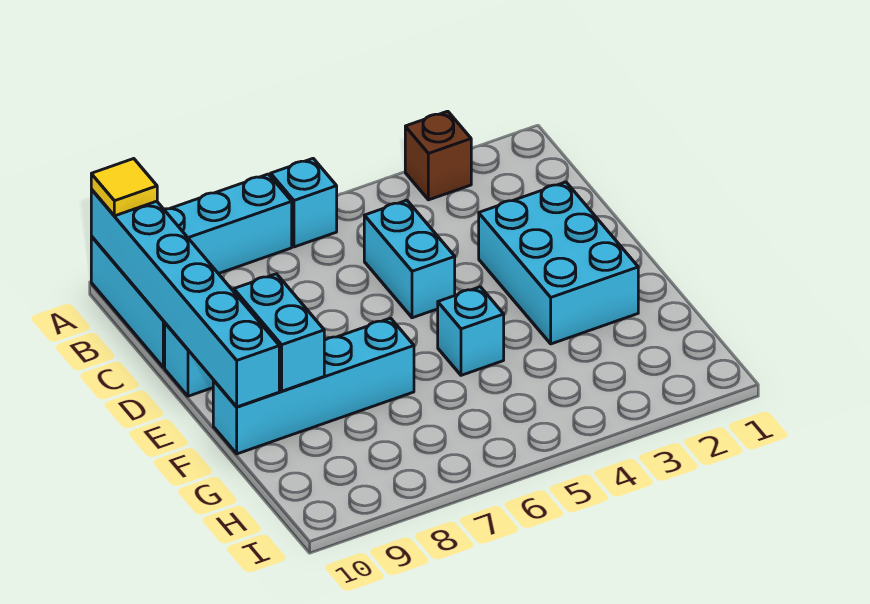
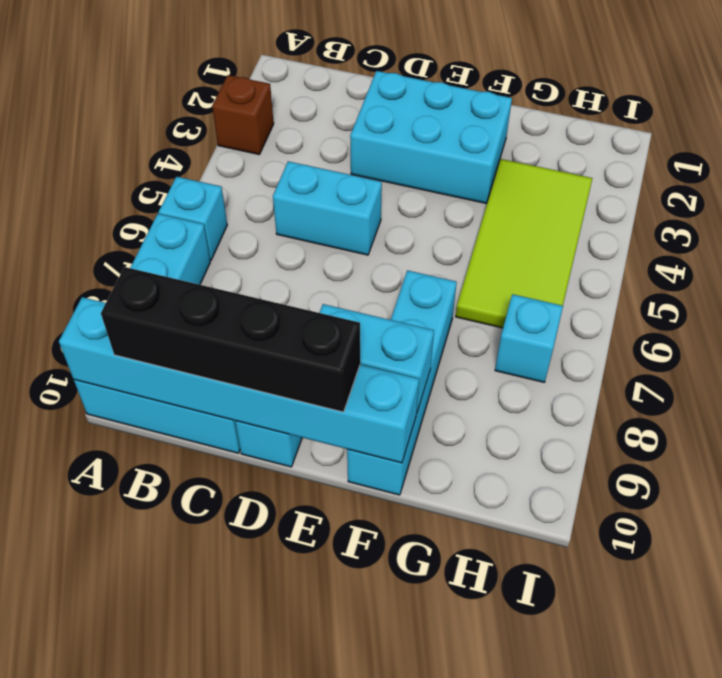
yellow 1x1 tile [91,159,157,216] -> none
none -> black 1x4 brick [101,267,360,412]
cyan 1x1 brick [438,287,504,375] -> cyan 1x1 brick moved to [495,294,563,382]
none -> lime 2x4 tile [456,159,592,328]

